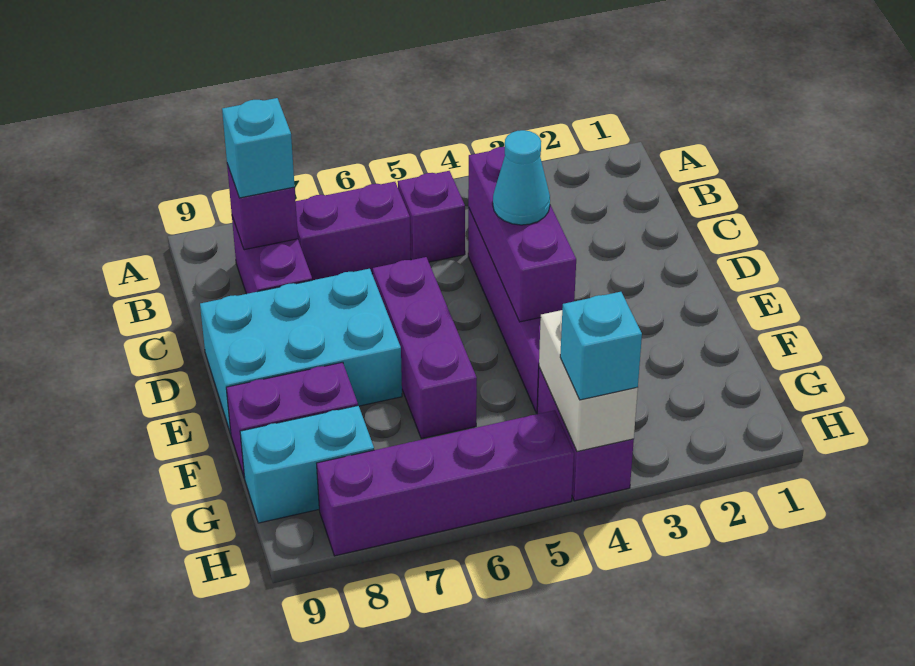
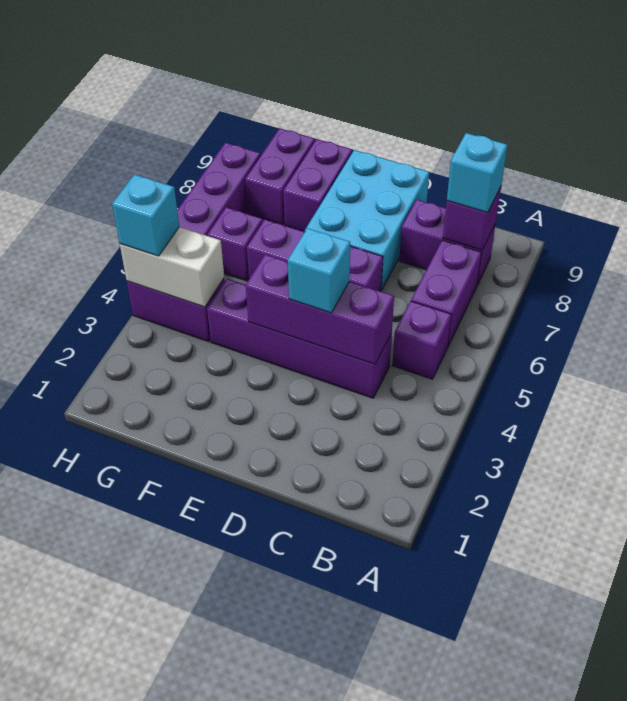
cyan 1x1 cone [493,130,550,225] -> cyan 1x1 brick [288,228,350,313]
none -> purple 1x1 brick [207,207,263,281]
cyan 1x2 brick [240,406,374,523] -> purple 1x2 brick [245,128,315,225]

